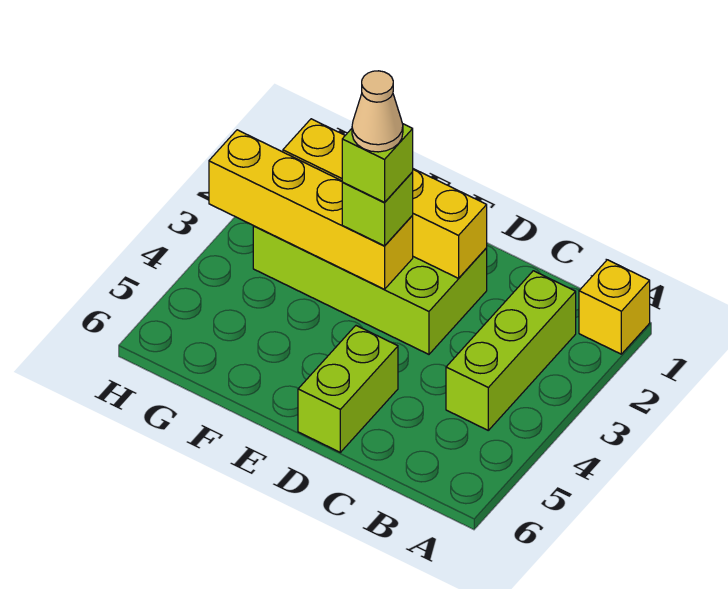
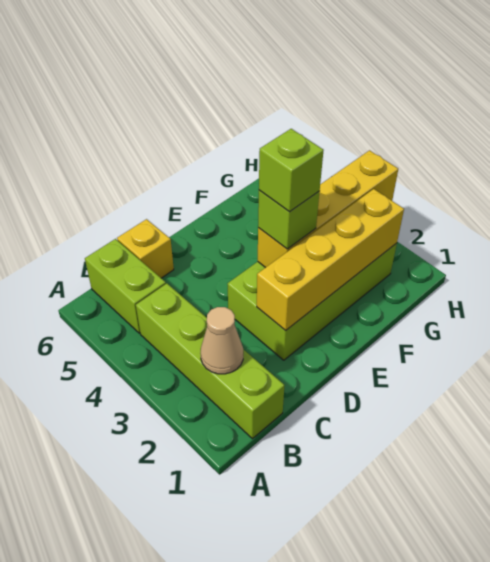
yellow 1x1 brick [579,260,650,354] -> yellow 1x1 brick moved to [117,219,174,278]
lime 1x3 brick [446,271,576,430] -> lime 1x4 brick [136,283,284,439]
lime 1x2 brick [298,326,398,452] -> lime 1x2 brick moved to [85,239,166,333]
tan 1x1 cone [352,71,403,152] -> tan 1x1 cone moved to [200,307,243,374]

